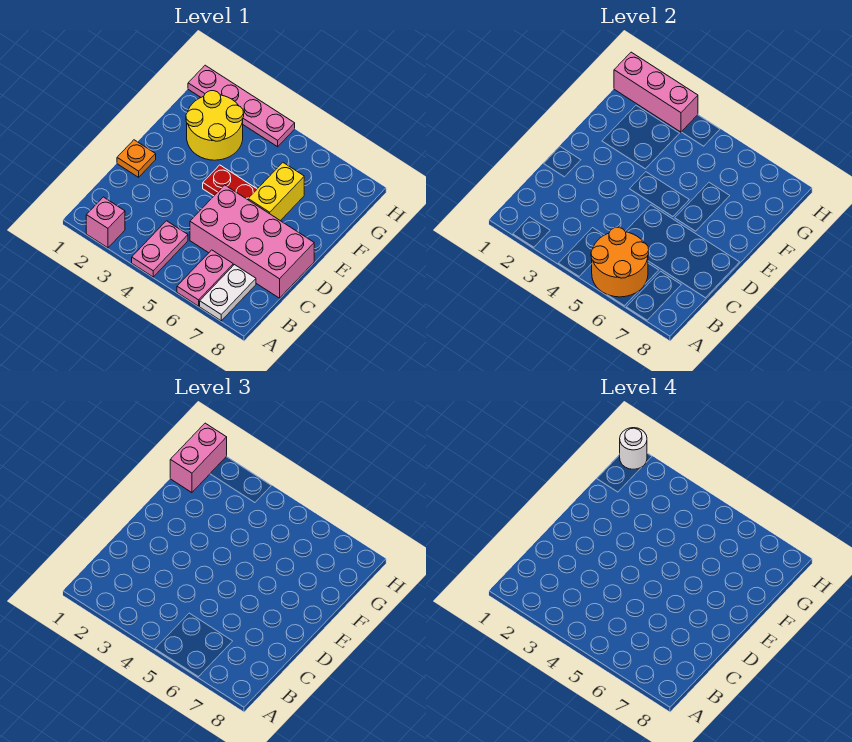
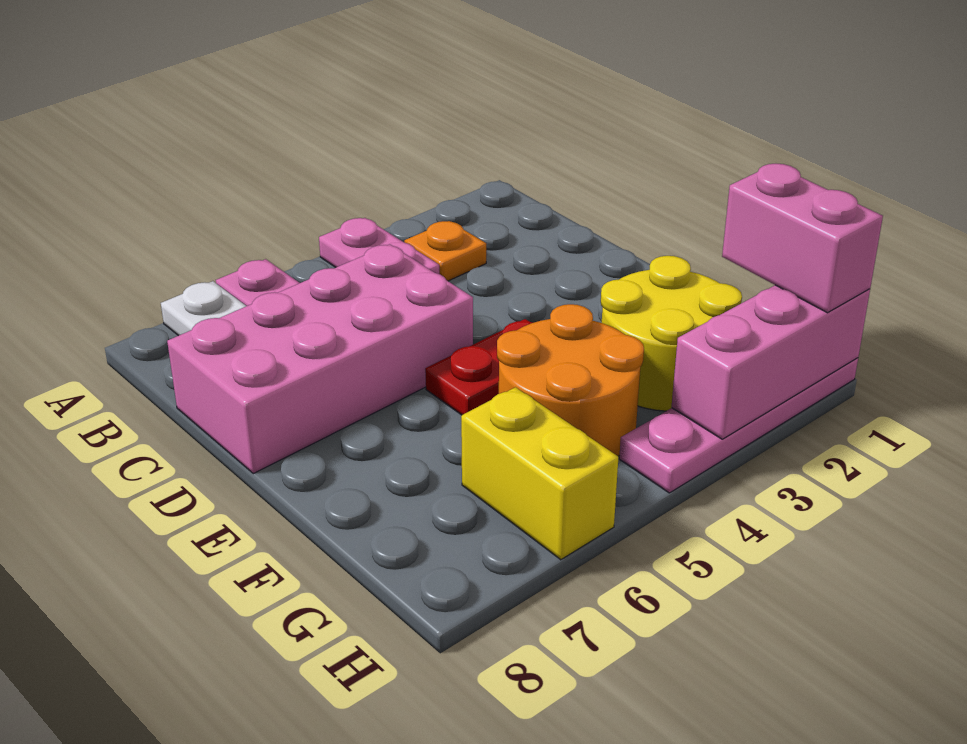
pink 1x1 brick [86,197,125,248] -> none
orange 2x2 round brick [591,227,649,297] -> orange 2x2 round brick moved to [497,304,644,456]
orange 1x1 plate [117,140,156,177] -> orange 1x1 plate moved to [404,221,486,281]
yellow 1x2 brick [248,163,304,221] -> yellow 1x2 brick moved to [461,387,618,560]
white 1x1 round brick [620,428,647,469] -> none

